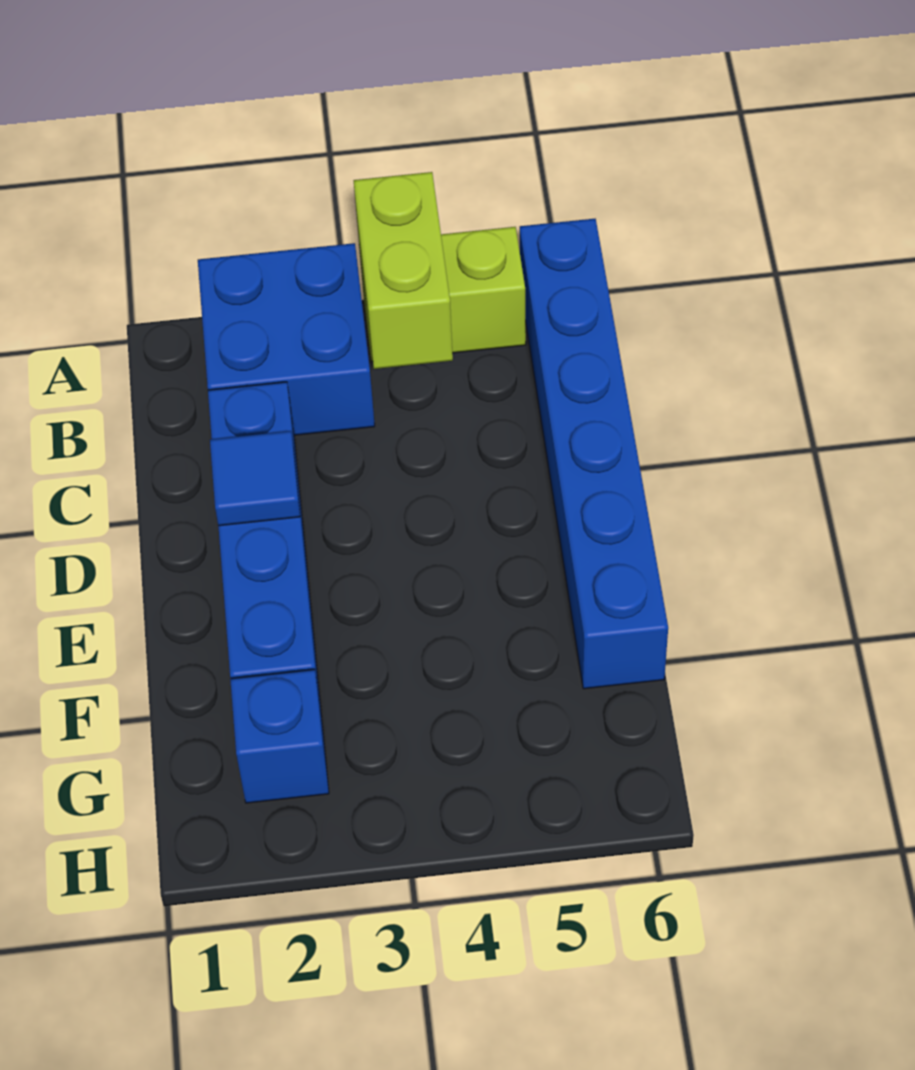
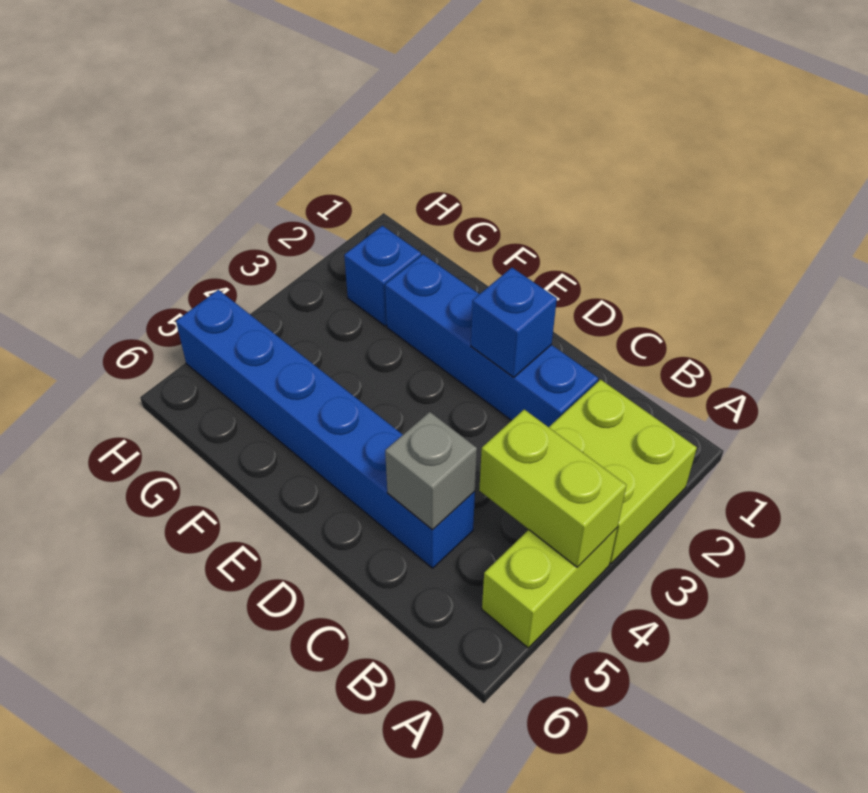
blue 2x2 brick [198,243,375,435] -> lime 2x2 brick [549,380,697,563]
blue 1x6 brick [520,219,668,689] -> blue 1x6 brick moved to [176,290,475,568]
none -> grey 1x1 brick [385,412,477,530]
blue 1x1 tile [210,431,300,526] -> blue 1x1 brick [471,268,557,377]

